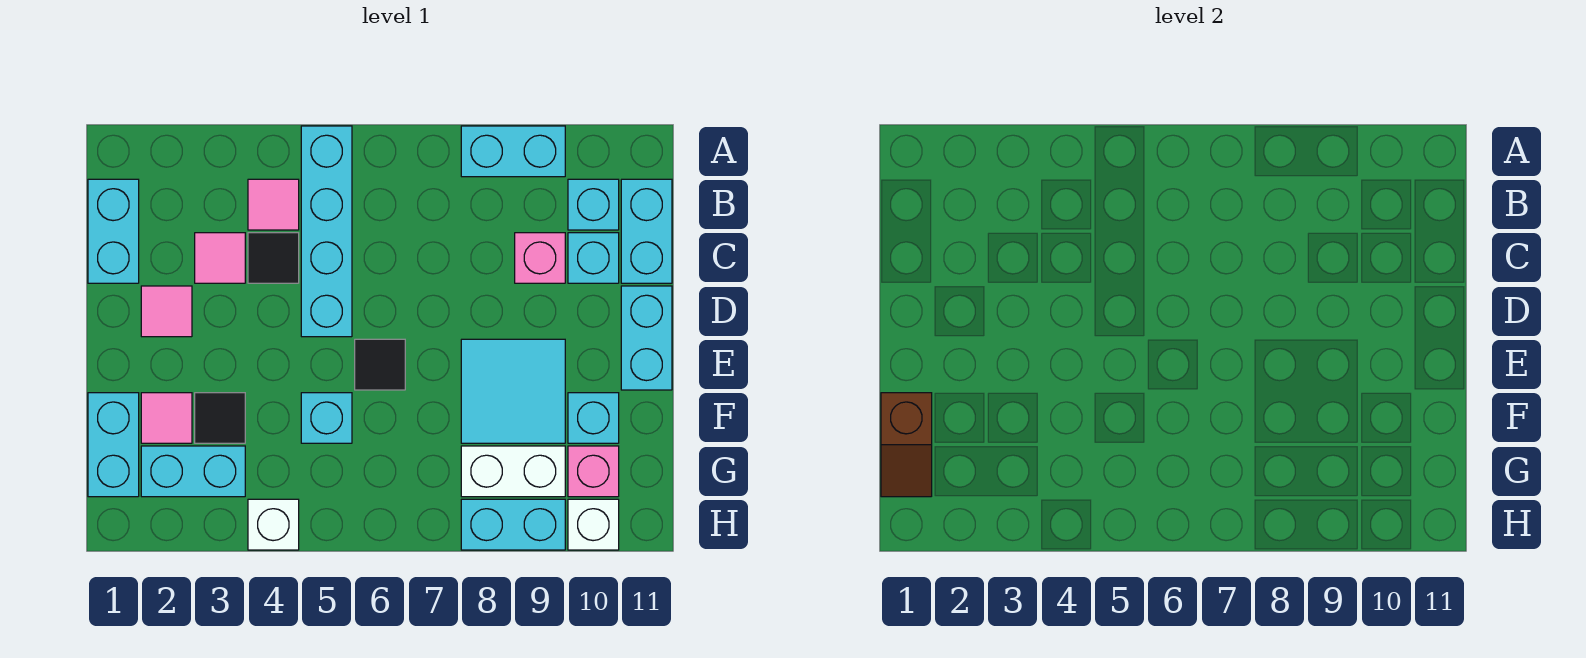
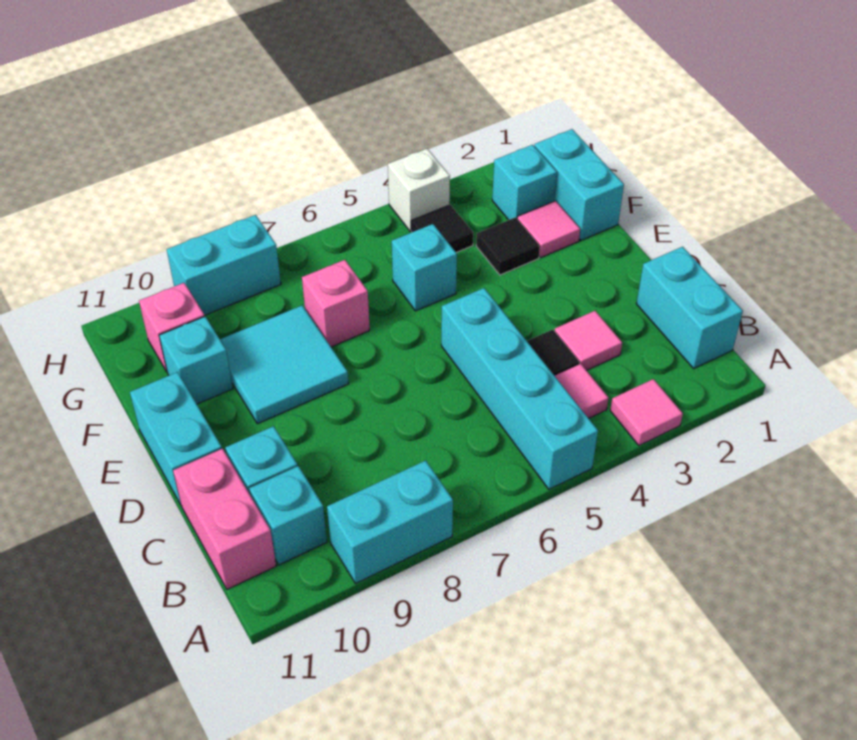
cyan 1x2 brick [621,179,672,283] -> pink 1x2 brick [173,449,276,589]
pink 1x1 brick [515,233,565,283] -> pink 1x1 brick moved to [302,260,370,347]
pink 1x1 tile [141,286,192,337] -> pink 1x1 tile moved to [610,379,683,446]
black 1x1 tile [355,339,405,390] -> black 1x1 tile moved to [411,205,474,253]
brown 1x2 slope [881,393,932,497] -> none
cyan 1x2 brick [141,446,245,497] -> cyan 1x1 brick [492,145,557,220]
white 1x2 brick [461,446,565,497] -> none
white 1x1 brick [568,499,619,550] -> none

